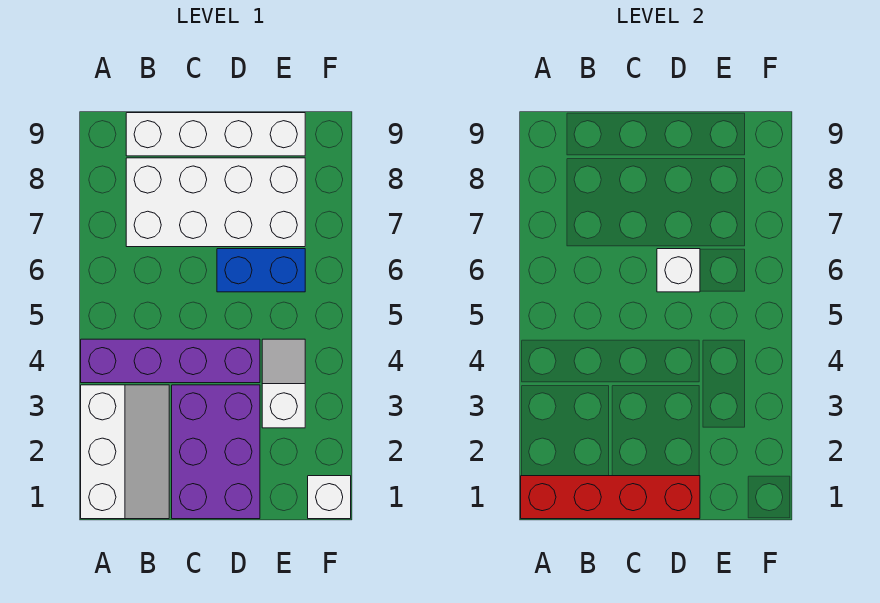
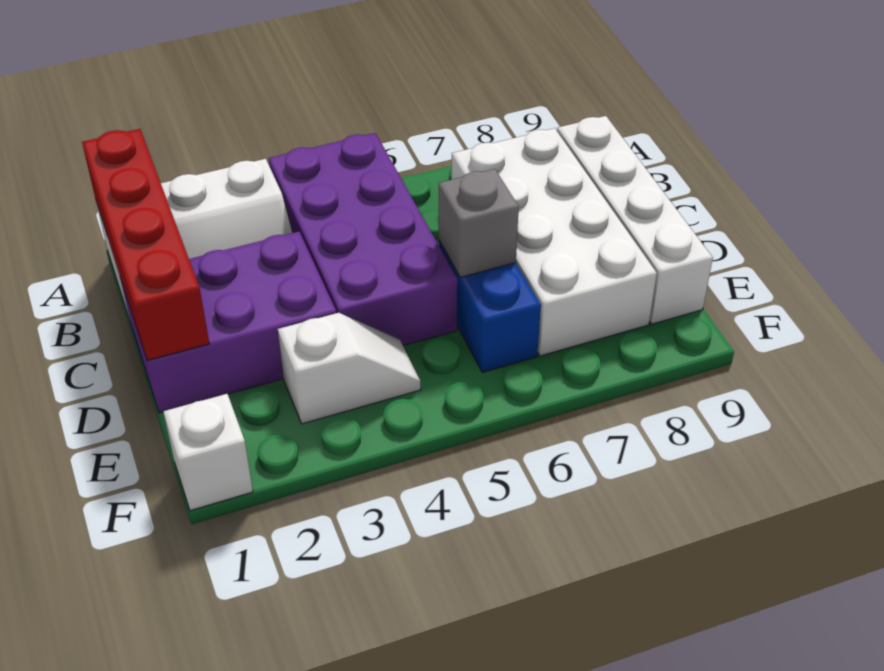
purple 1x4 brick [81,339,260,383] -> purple 2x4 brick [269,133,457,346]
white 1x1 brick [657,249,700,292] -> grey 1x1 brick [439,169,519,277]

